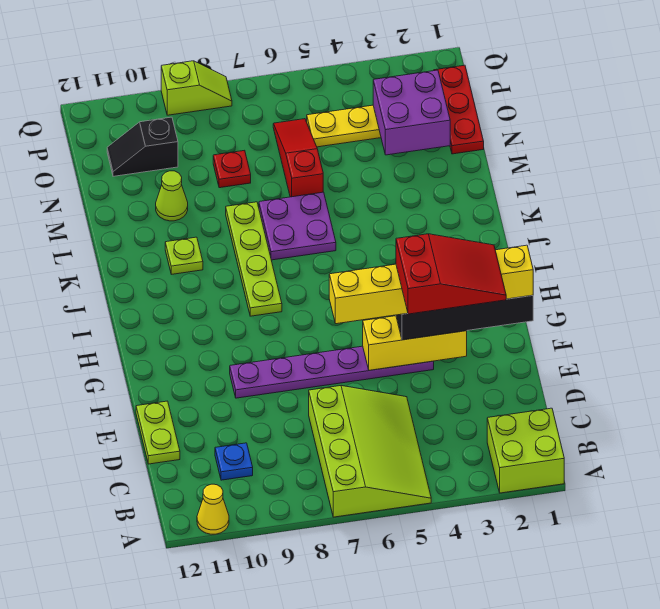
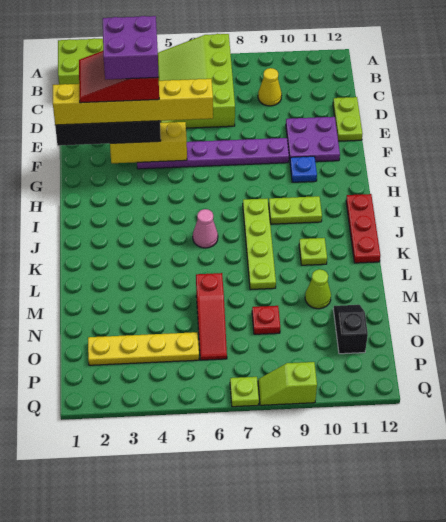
yellow 1x1 cone [197,484,229,534] -> yellow 1x1 cone moved to [258,68,282,106]
blue 1x1 plate [215,443,253,480] -> blue 1x1 plate moved to [290,156,317,182]
none -> lime 1x2 plate [269,196,322,224]
none -> pink 1x1 cone [193,209,218,248]
purple 2x2 plate [259,192,336,260] -> purple 2x2 plate moved to [286,117,340,162]
red 1x3 plate [434,65,484,154] -> red 1x3 plate moved to [346,194,380,263]
purple 2x2 brick [373,70,450,155] -> purple 2x2 brick moved to [103,16,159,79]
black 1x2 slope [107,117,178,176] -> black 1x2 slope turned to [333,305,368,354]
none -> lime 1x1 plate [230,377,259,407]

